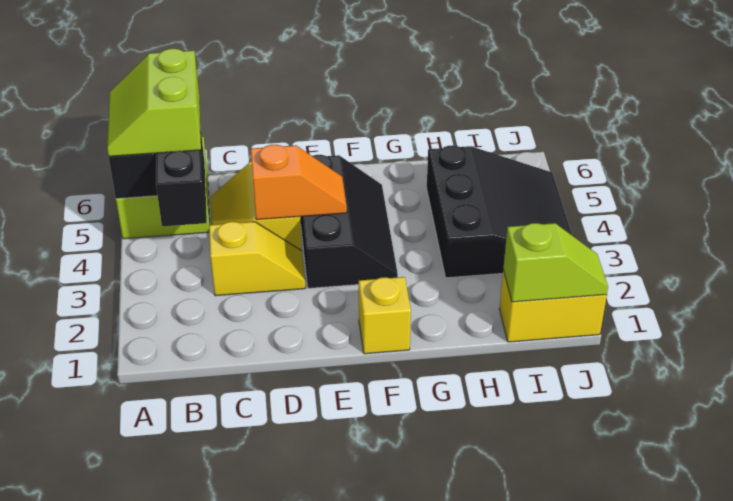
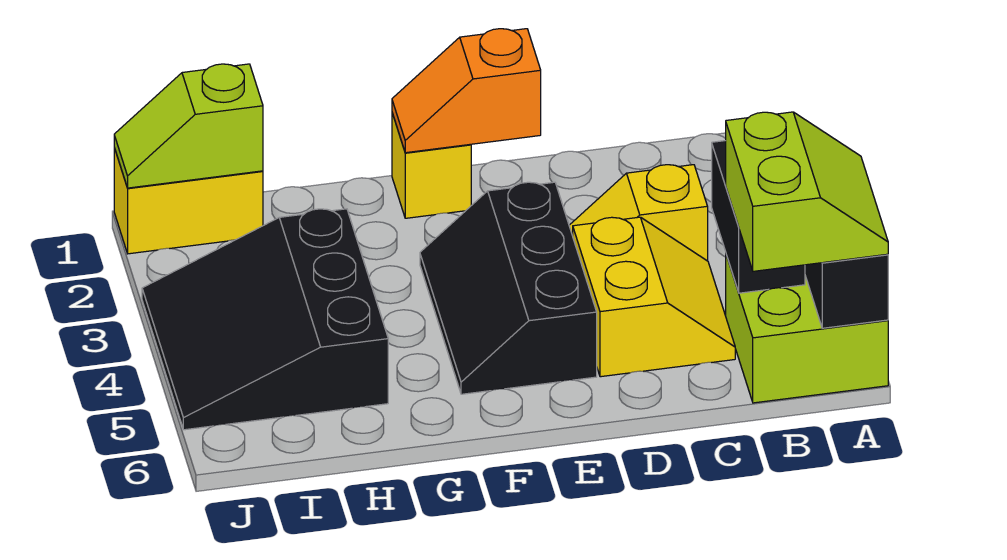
orange 1x2 slope [251,145,347,220] -> orange 1x2 slope moved to [392,29,541,153]

